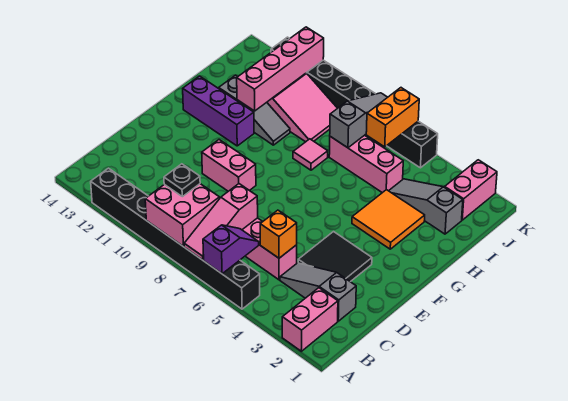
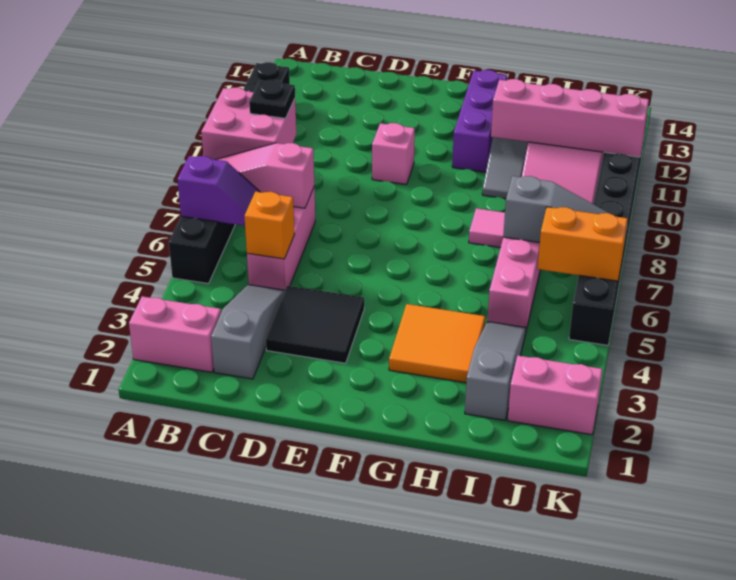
pink 1x2 brick [202,140,256,191] -> pink 1x1 brick [372,123,415,185]

